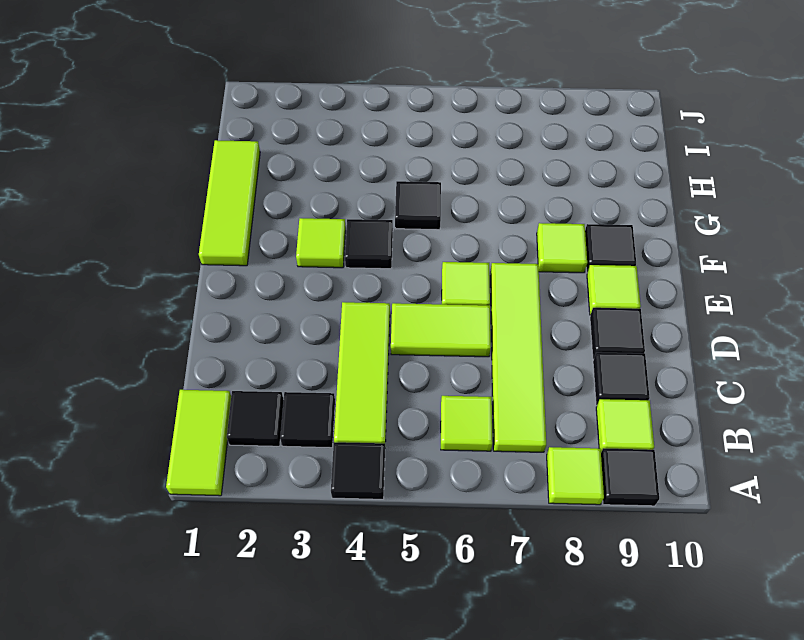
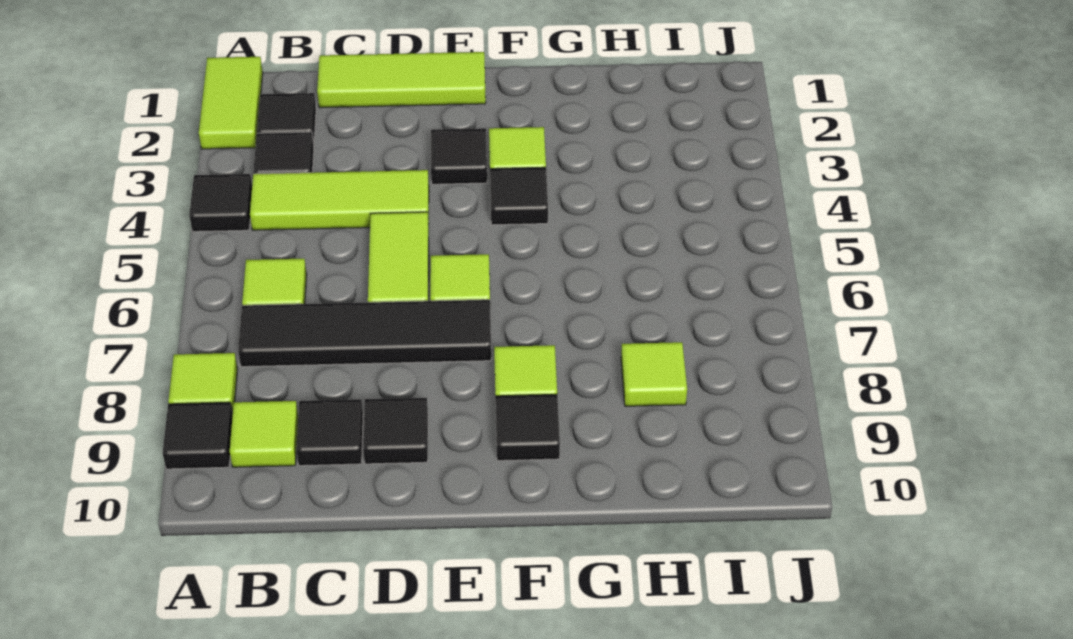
lime 1x2 tile [166,390,231,496] -> lime 1x2 tile turned to [199,57,263,149]
lime 1x4 tile [490,263,546,452] -> black 1x4 tile [238,300,491,367]
lime 1x1 tile [587,265,641,315] -> lime 1x1 tile moved to [621,342,687,406]
lime 1x3 tile [199,140,260,266] -> lime 1x3 tile moved to [317,52,486,108]
black 1x1 tile [395,181,441,230] -> black 1x1 tile moved to [431,128,487,184]

